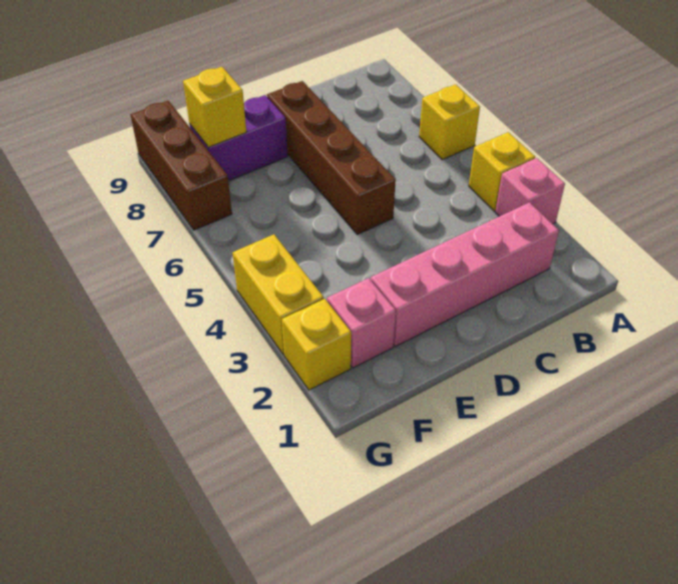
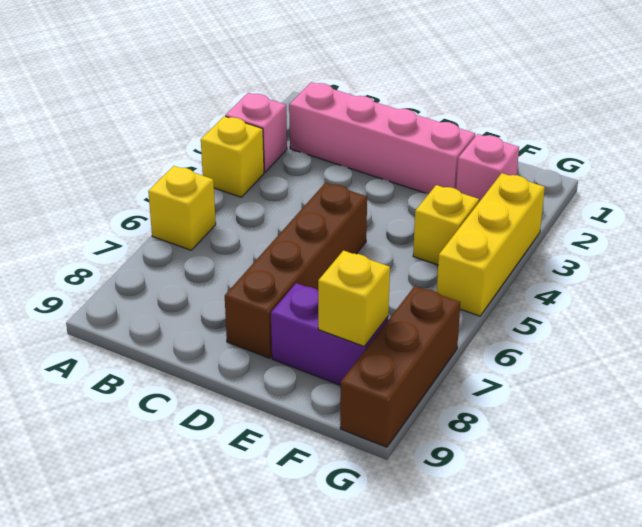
yellow 1x1 brick [282,299,351,390] -> yellow 1x1 brick moved to [413,185,479,265]
yellow 1x2 brick [233,234,324,354] -> yellow 1x3 brick [437,173,545,316]

